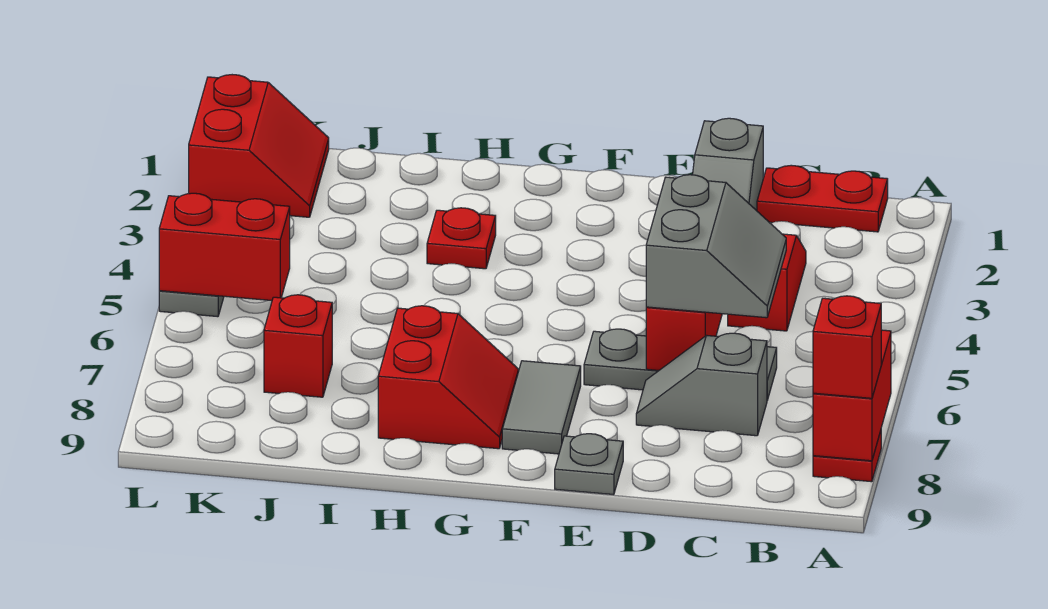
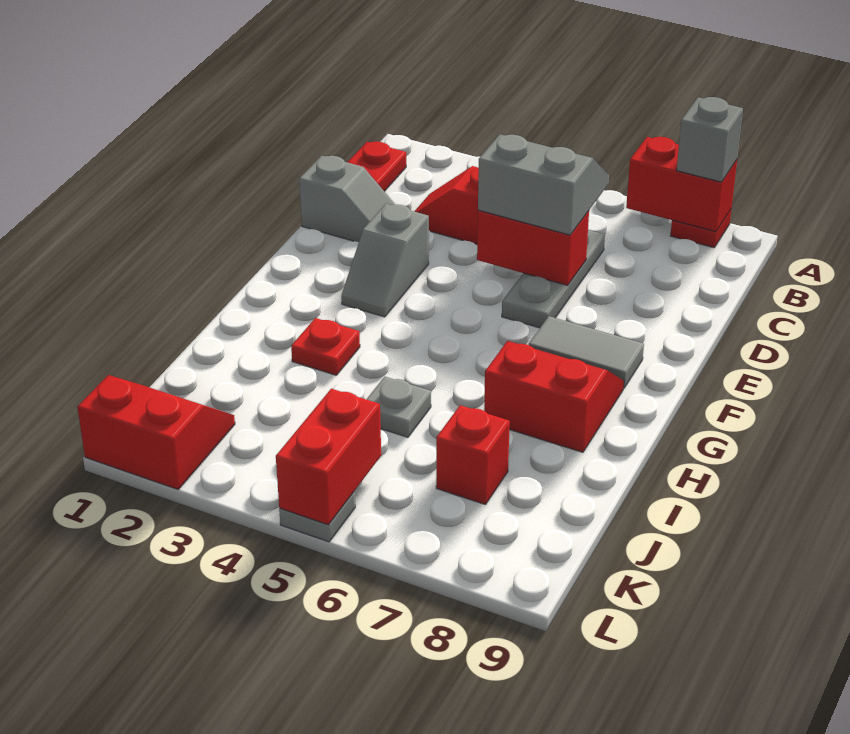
red 1x1 brick [813,296,881,398] -> grey 1x1 brick [677,97,743,182]
grey 1x2 slope [636,333,767,436] -> grey 1x2 slope moved to [341,204,429,317]
grey 1x1 plate [555,434,623,495] -> grey 1x1 plate moved to [366,377,431,437]

